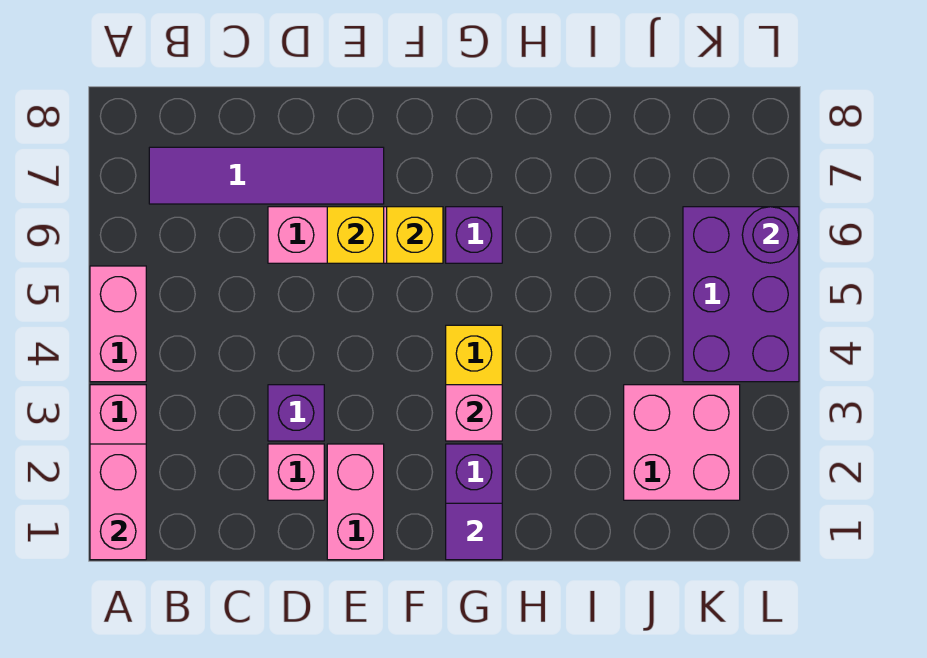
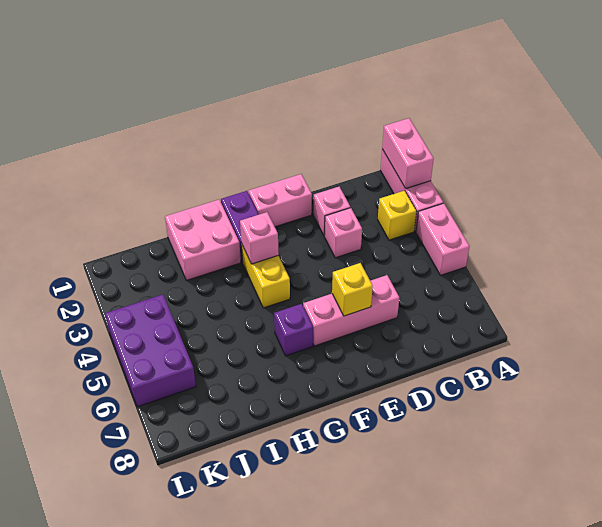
purple 1x4 tile [149,147,384,204] -> none
purple 1x1 brick [268,385,324,441] -> pink 1x1 brick [324,208,362,258]
pink 1x2 brick [327,444,384,560] -> pink 1x2 brick turned to [248,174,312,227]
yellow 1x1 brick [387,207,443,263] -> yellow 1x1 brick moved to [378,191,417,240]
purple 1x1 tile [446,503,502,560] -> none
pink 2x2 brick [624,385,740,500] -> pink 2x2 brick moved to [165,200,241,280]
purple 1x1 round brick [742,207,799,263] -> none

